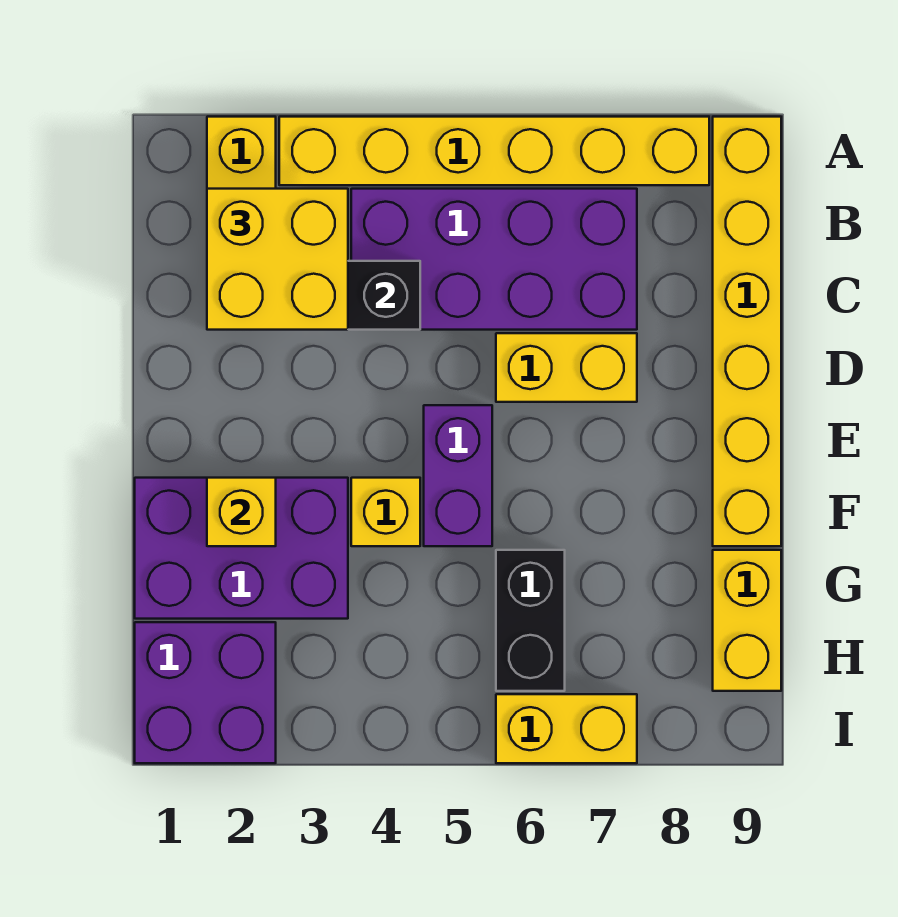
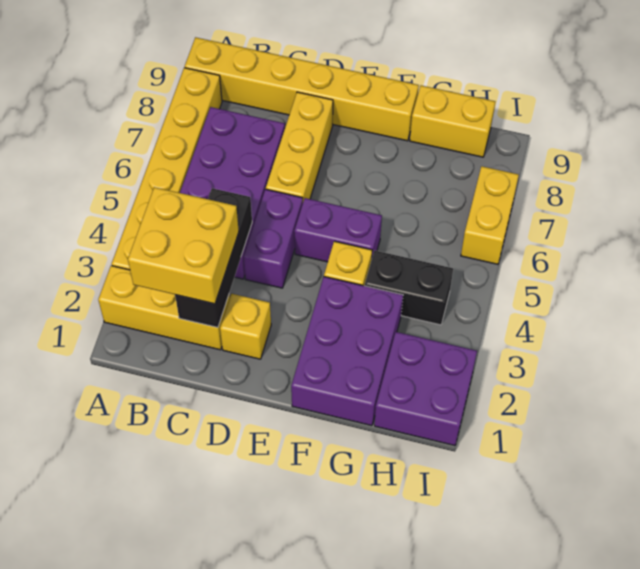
none -> purple 1x2 brick [243,189,303,288]
yellow 1x2 brick [496,333,637,402] -> yellow 1x3 brick [266,92,333,201]
yellow 1x1 brick [207,478,276,546] -> yellow 1x1 brick moved to [220,294,271,359]
black 1x2 brick [496,550,565,691] -> black 1x2 brick moved to [365,250,453,325]

